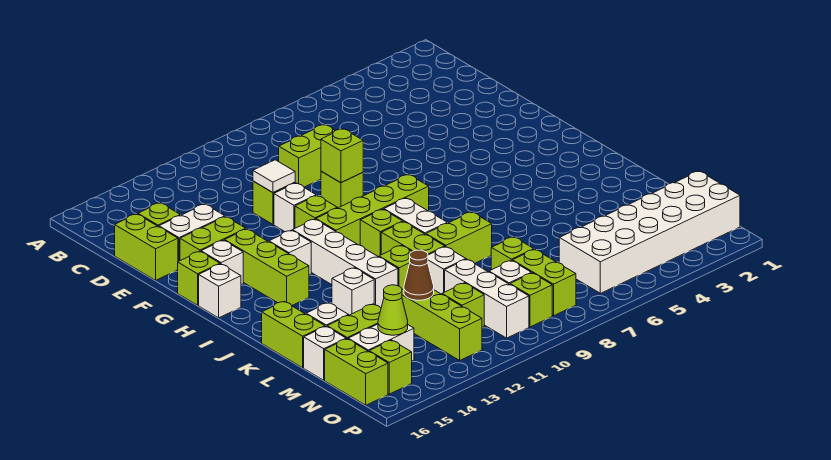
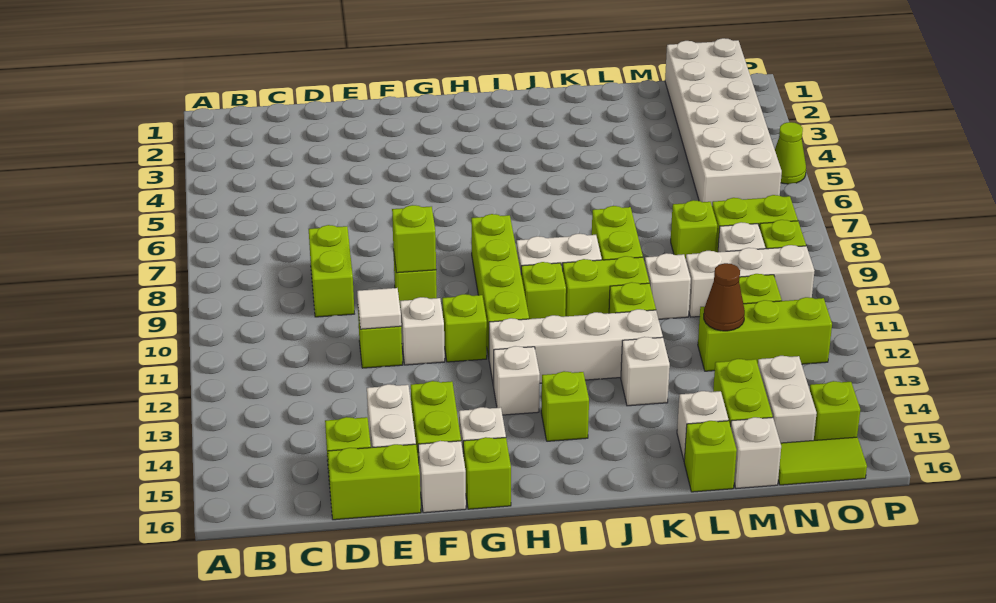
lime 1x3 brick [225,229,309,305] -> lime 1x1 brick [541,371,589,441]
white 1x1 brick [199,264,241,318] -> white 1x1 brick moved to [418,441,466,513]
lime 1x2 brick [262,302,325,368] -> lime 1x1 brick [684,421,737,492]
lime 1x1 cone [378,285,408,335] -> lime 1x1 cone moved to [775,122,806,184]
lime 1x2 brick [325,339,388,405] -> lime 1x2 tile [778,437,867,485]

